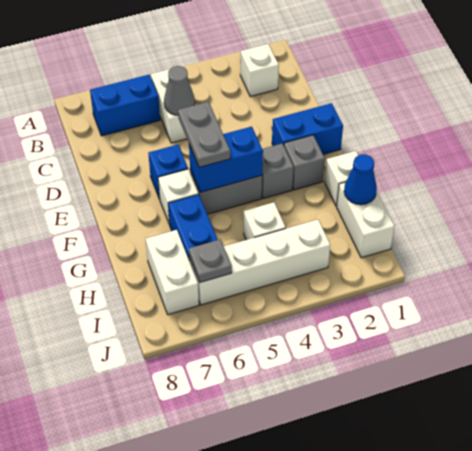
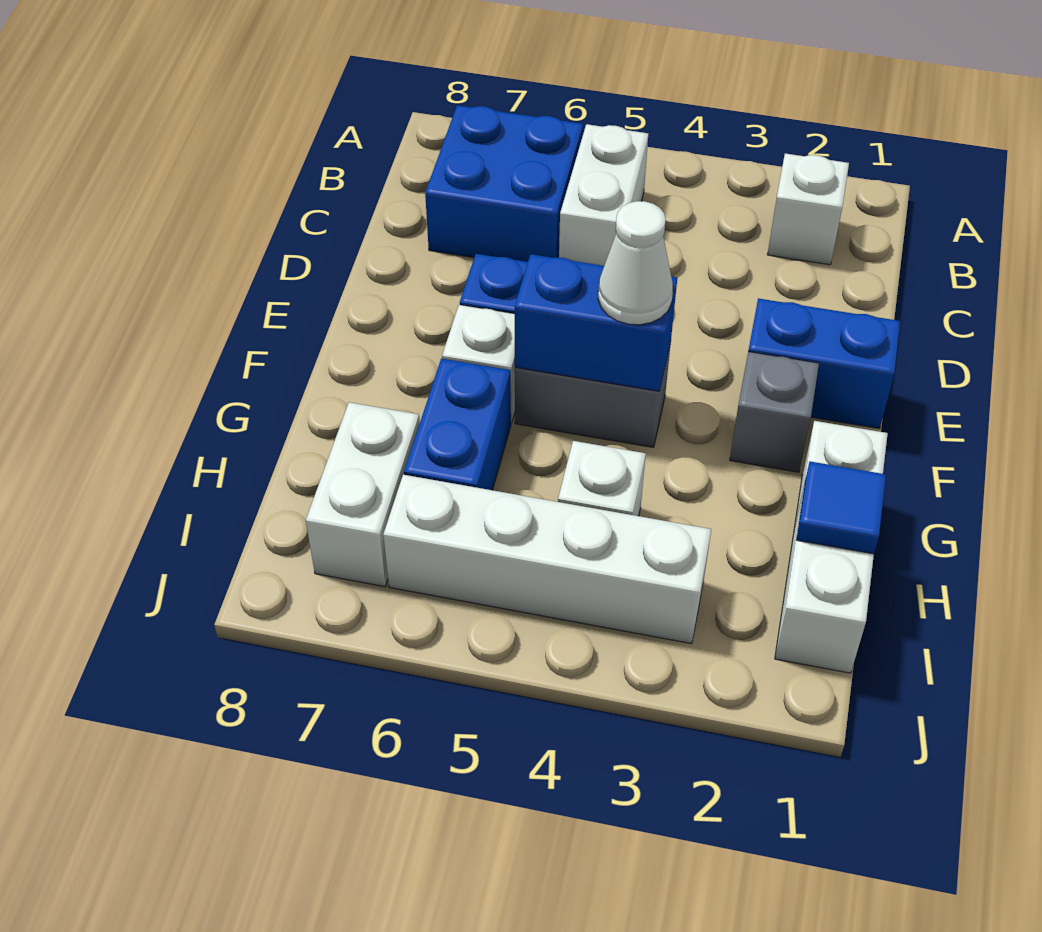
blue 1x2 brick [90,74,160,136] -> blue 2x2 brick [425,105,583,262]
grey 1x1 cone [164,66,195,115] -> none
grey 1x2 plate [178,102,230,167] -> none
grey 1x1 brick [262,144,294,199] -> none
none -> white 1x1 cone [598,201,673,325]
blue 1x1 cone [344,154,377,205] -> blue 1x1 tile [797,461,886,554]
grey 1x1 plate [189,239,232,282] -> none

